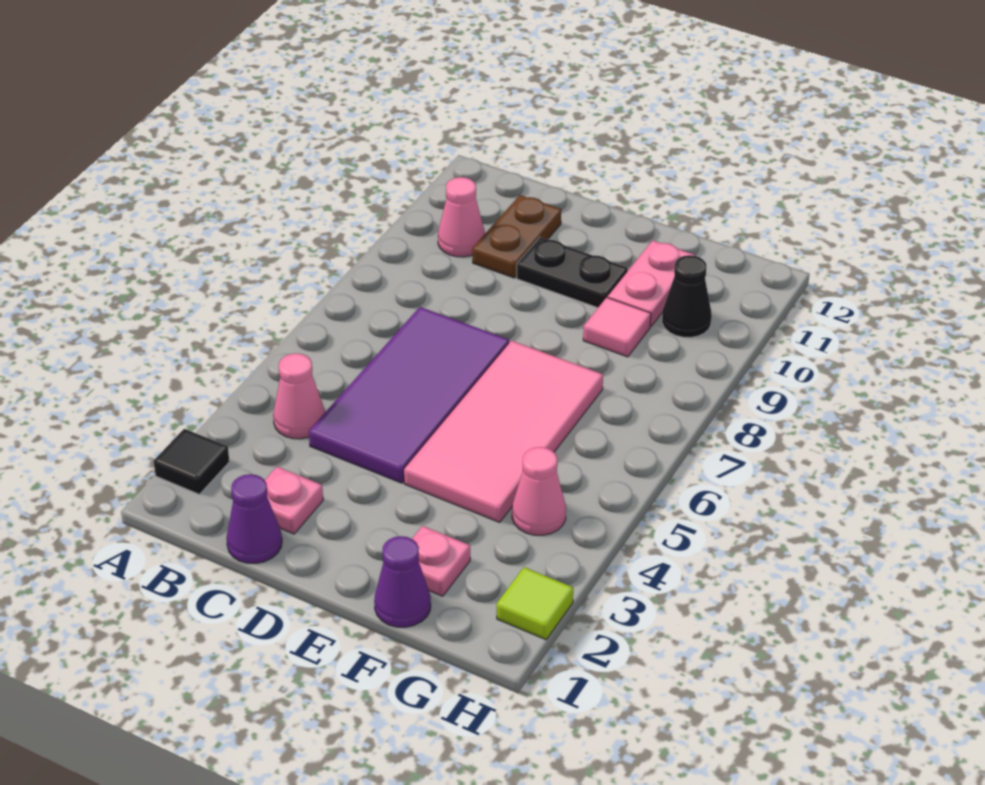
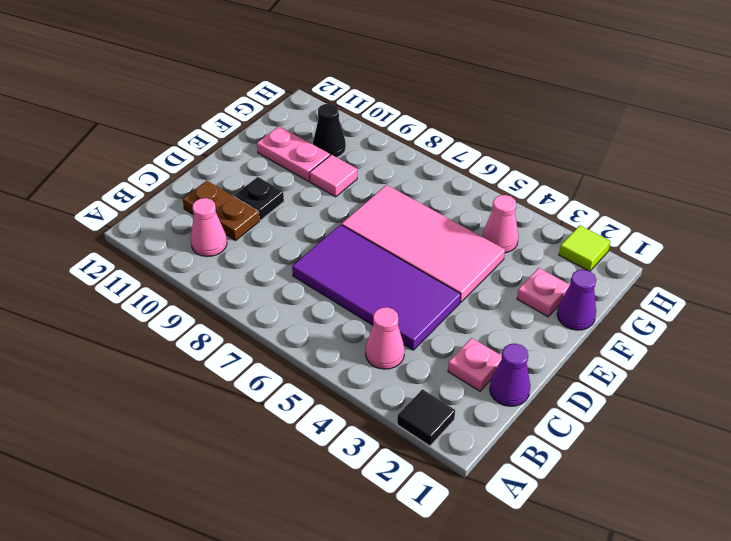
black 1x2 plate [517,237,628,308] -> black 1x1 plate [234,177,284,220]

